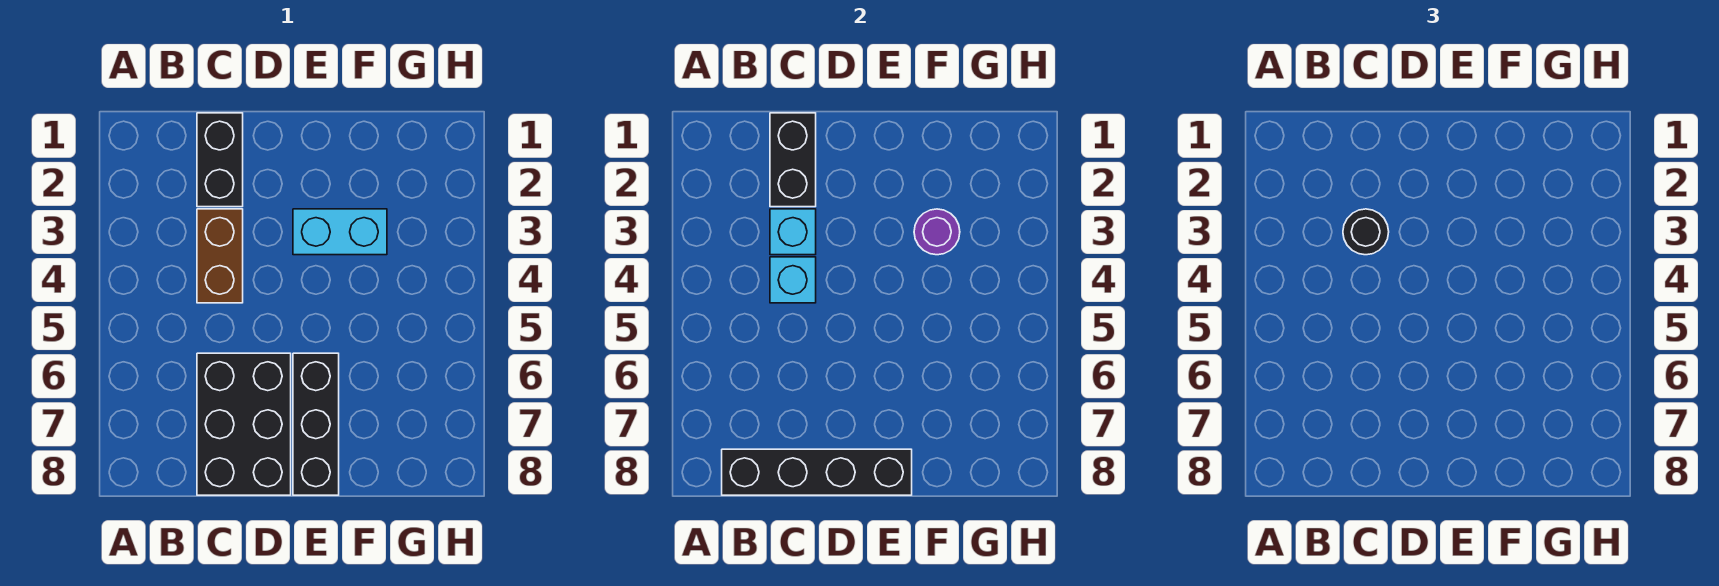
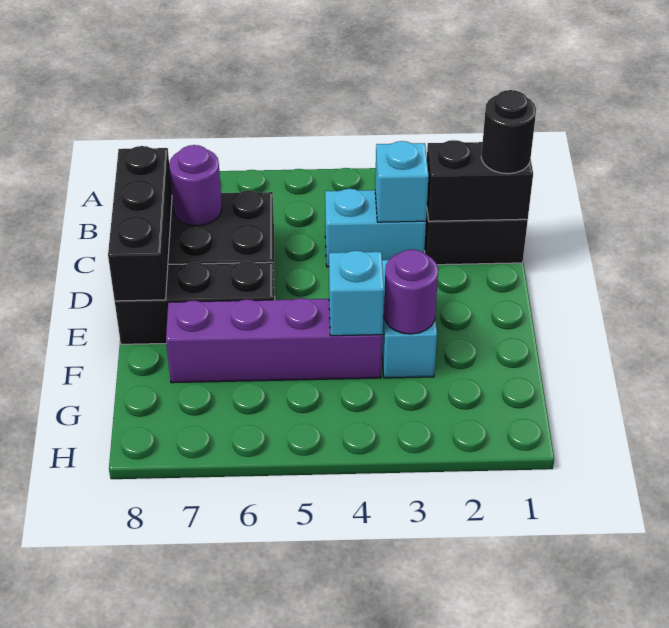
black 1x4 brick [722,449,912,495] -> black 1x3 brick [108,146,172,301]
brown 1x2 brick [197,209,243,303] -> cyan 1x2 brick [325,189,426,267]
black 1x1 round brick [1343,209,1389,255] -> black 1x1 round brick moved to [481,90,536,174]
cyan 1x1 brick [770,257,816,303] -> cyan 1x1 brick moved to [329,251,384,336]
none -> purple 1x1 round brick [169,145,222,226]
none -> purple 1x4 brick [166,298,383,383]

